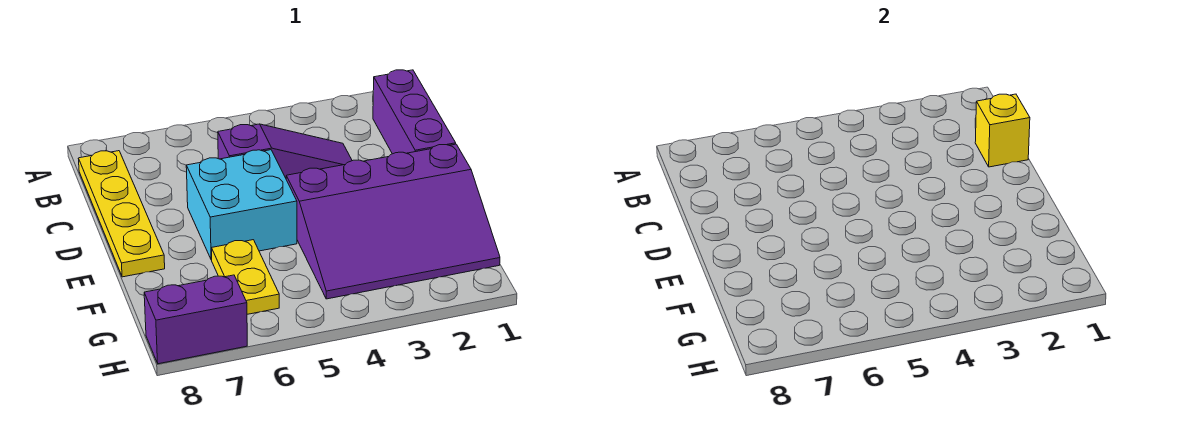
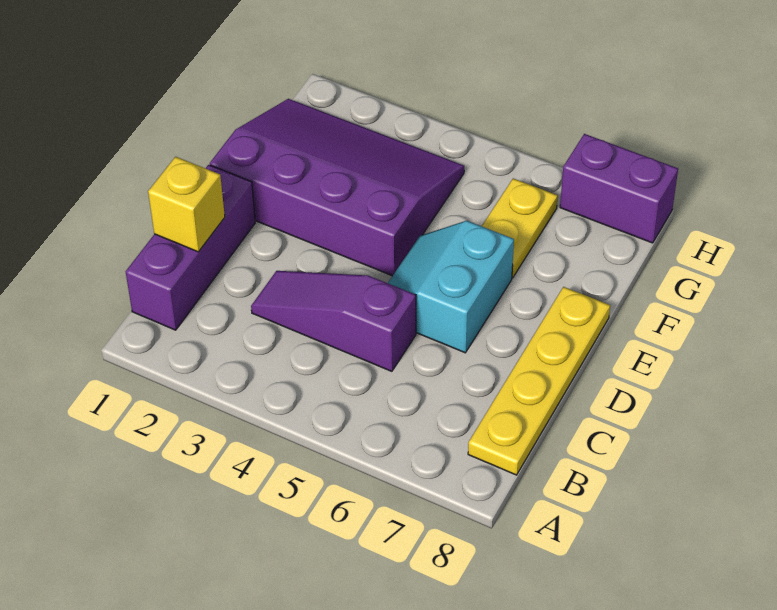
cyan 2x2 brick [186,150,297,260] -> cyan 2x2 slope [388,221,514,353]

